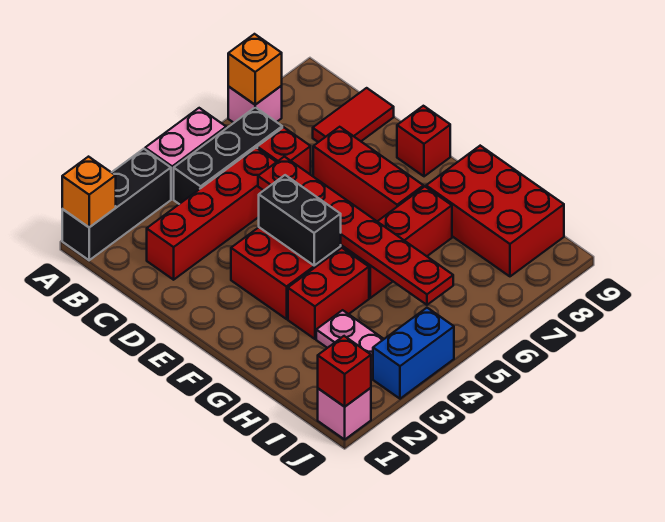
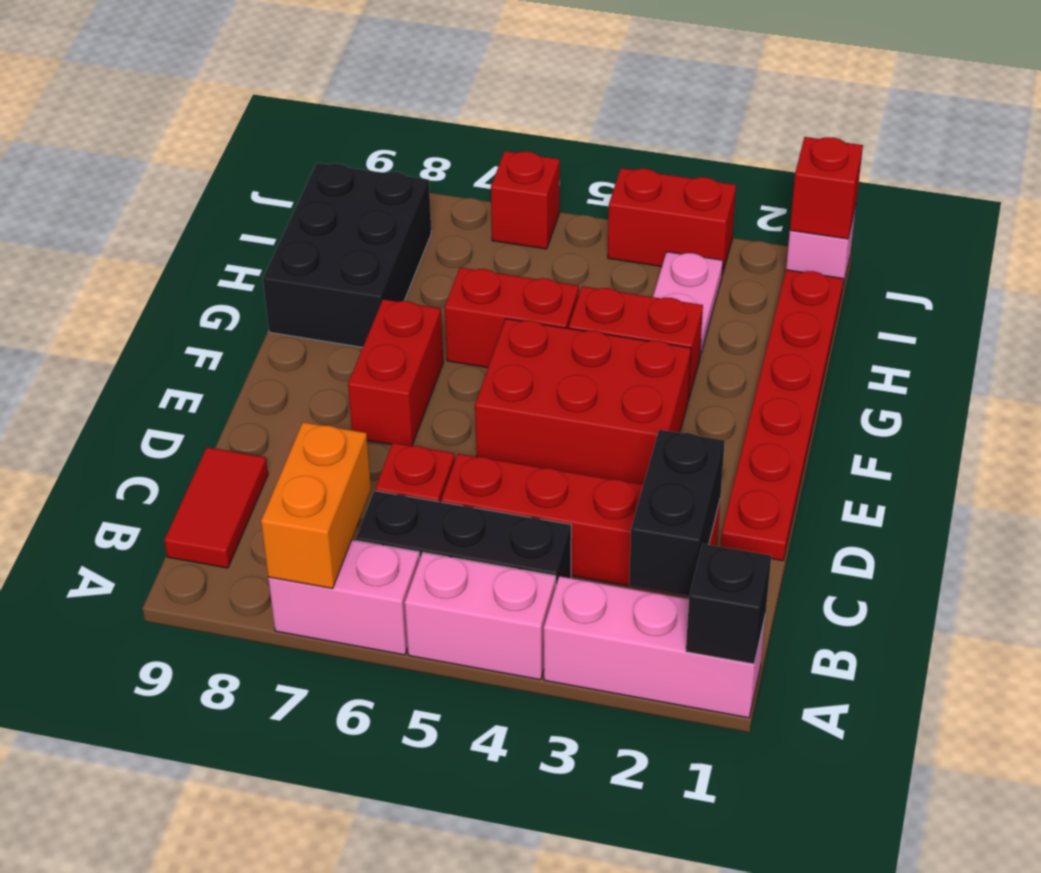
black 1x3 brick [62,149,171,260] -> pink 1x3 brick [544,576,766,718]
orange 1x1 brick [62,157,116,227] -> black 1x1 brick [686,544,771,664]
pink 1x1 brick [228,86,282,123] -> pink 1x2 brick [268,540,420,655]
orange 1x1 brick [228,34,282,105] -> orange 1x2 brick [261,422,371,589]
red 1x2 tile [313,88,394,142] -> red 1x2 tile turned to [164,447,268,568]
red 1x6 plate [258,157,453,305] -> red 1x6 plate moved to [721,270,843,561]
red 1x3 brick [313,127,424,221] -> red 1x2 brick [348,299,443,446]
black 1x2 brick [259,175,341,266] -> black 1x2 brick moved to [629,430,725,596]
red 1x1 brick [397,106,450,176] -> red 1x1 brick moved to [491,151,560,249]
red 1x3 brick [343,187,452,298] -> red 1x2 brick [445,267,579,368]
red 2x3 brick [426,146,564,276] -> black 2x3 brick [263,163,431,347]
blue 1x2 brick [373,308,454,399] -> red 1x2 brick [608,168,736,275]

